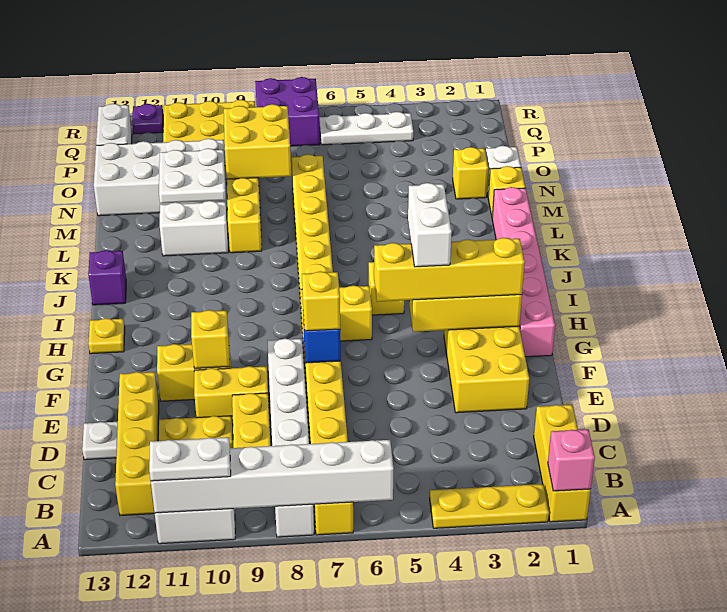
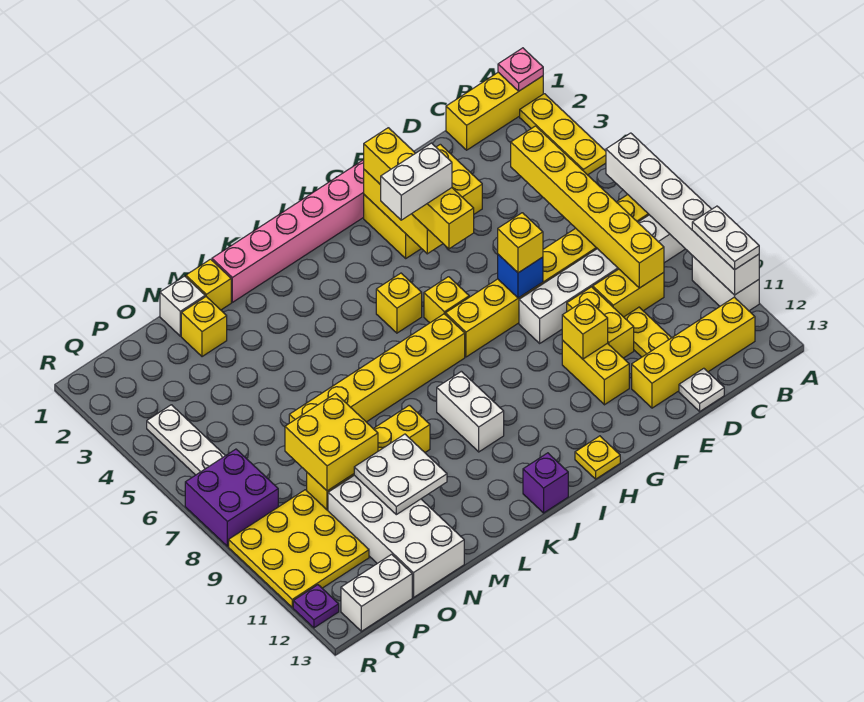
pink 1x1 brick [548,429,595,491] -> pink 1x1 plate [498,48,543,91]
none -> yellow 1x6 brick [511,126,664,288]
white 1x2 brick [160,201,228,256] -> white 1x2 brick moved to [437,371,504,452]

